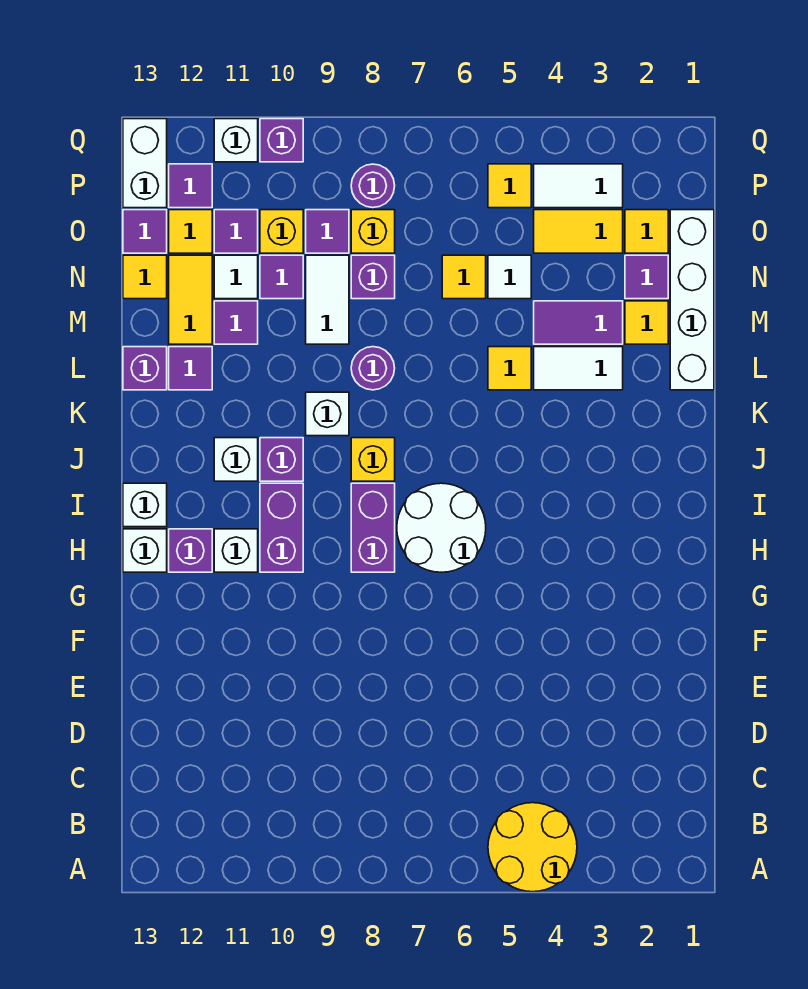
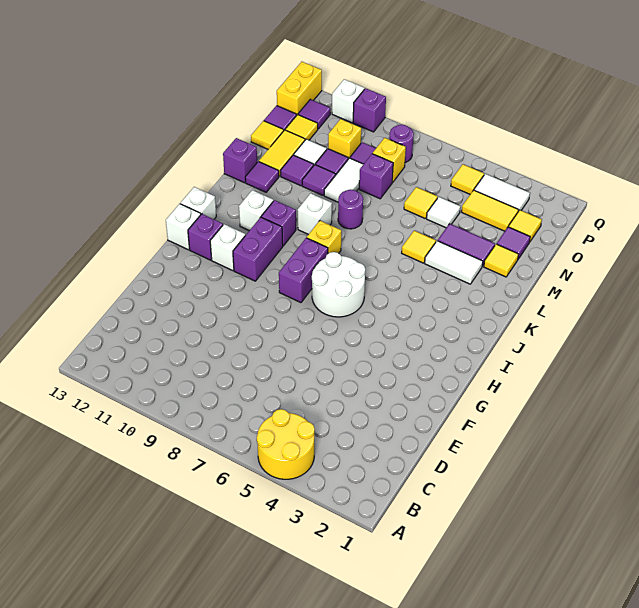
white 1x4 brick [670,210,714,390] -> none
purple 1x1 tile [214,210,258,253] -> purple 1x1 tile moved to [302,165,336,195]
white 1x2 brick [123,119,167,208] -> yellow 1x2 brick [277,62,322,115]

